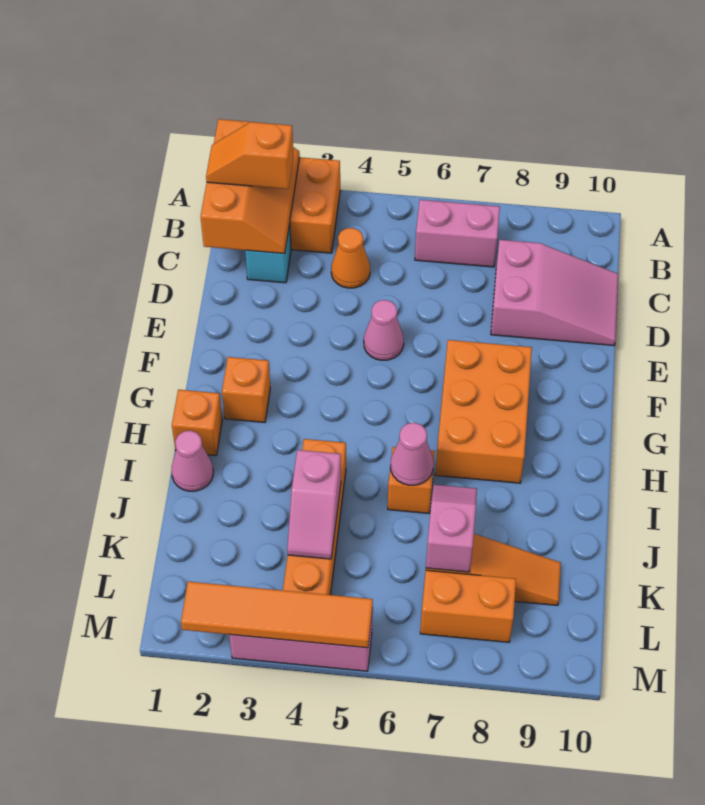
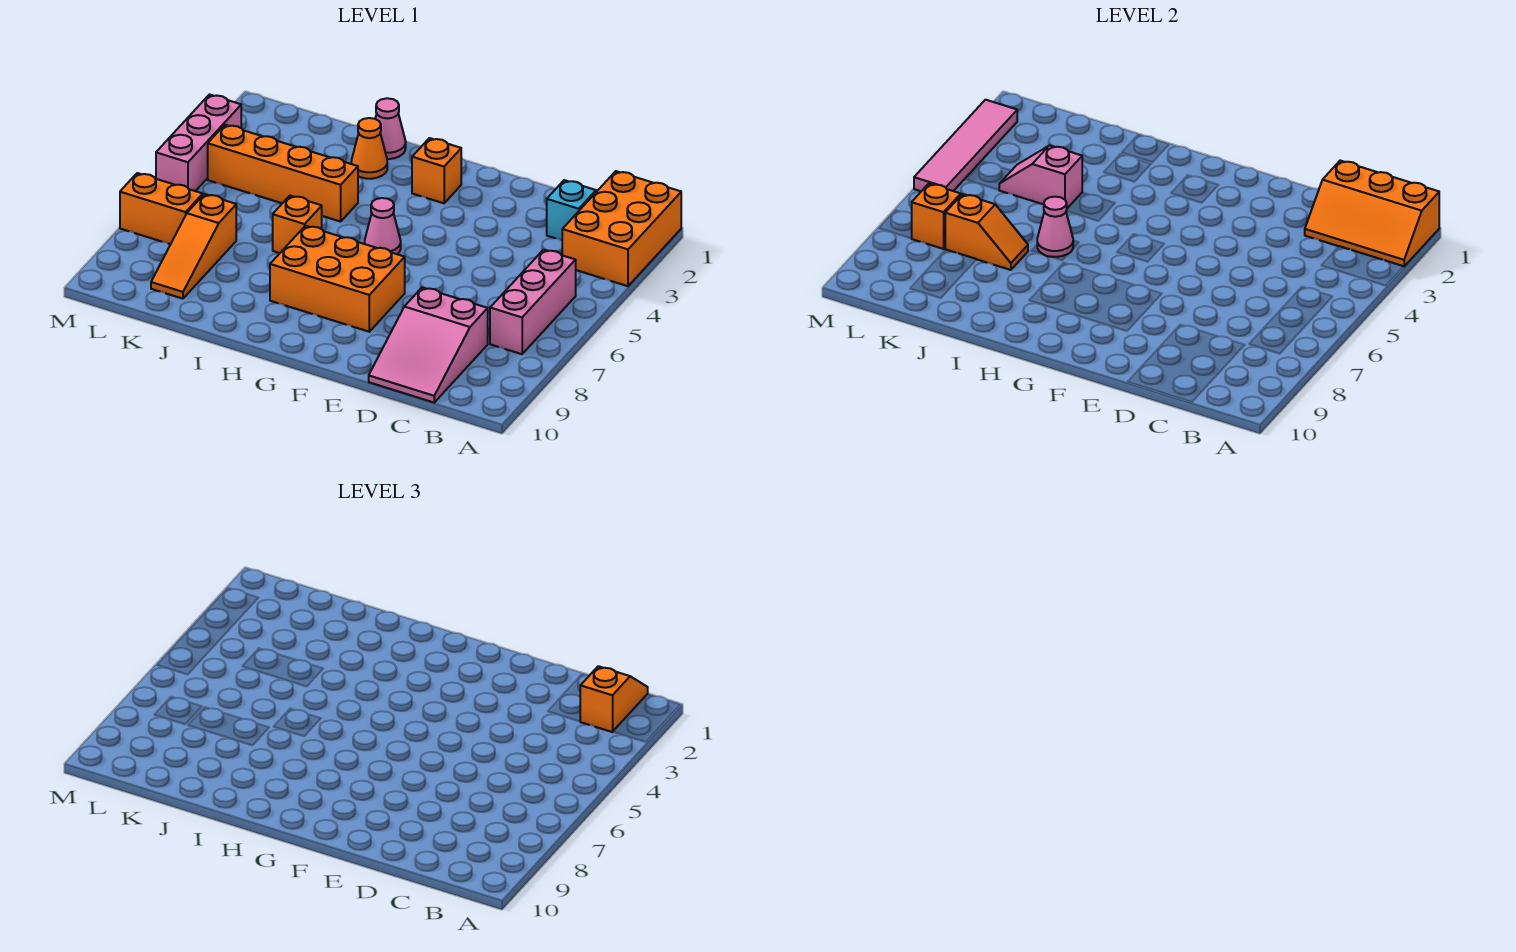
pink 1x2 brick [415,200,500,267] -> pink 1x3 brick [490,250,576,354]
orange 1x1 cone [331,228,370,288] -> orange 1x1 cone moved to [351,118,387,179]
pink 1x1 cone [364,300,404,360] -> pink 1x1 cone moved to [365,198,401,254]
orange 1x1 brick [172,390,222,455] -> orange 1x1 brick moved to [911,184,961,249]
pink 1x2 slope [426,485,477,572] -> orange 1x2 slope [945,194,1028,270]
orange 1x2 brick [420,570,516,642] -> orange 1x2 brick turned to [120,173,203,244]
orange 1x4 tile [181,582,373,648] -> pink 1x4 tile [914,100,1017,191]

